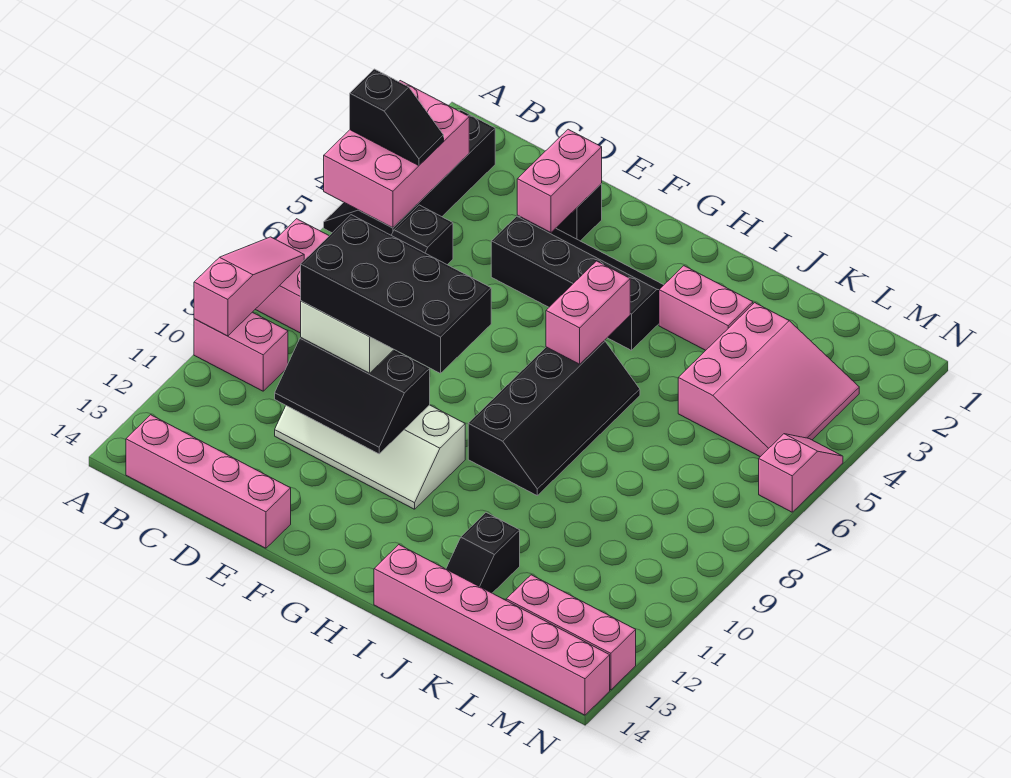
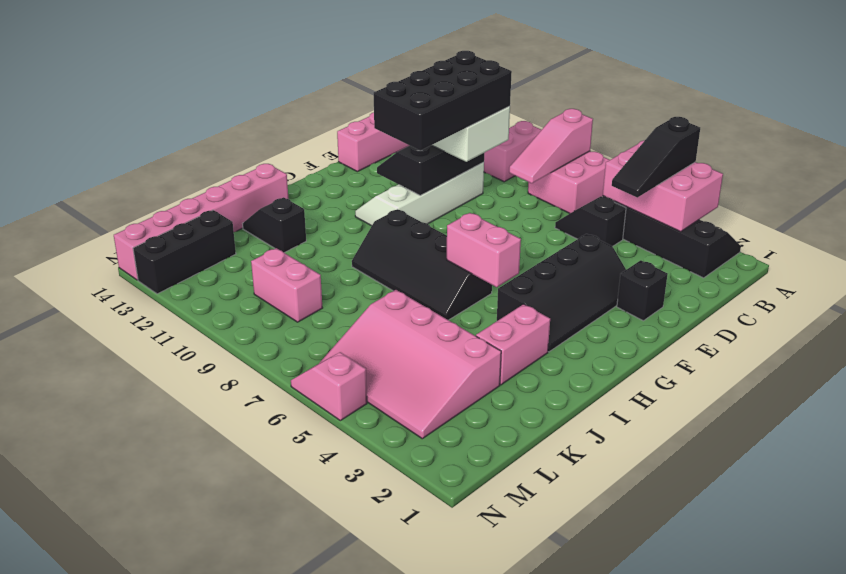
black 1x2 slope [350,69,444,166] -> black 1x3 slope [612,117,700,197]
pink 1x3 slope [194,237,304,336] -> pink 1x3 slope turned to [509,109,593,183]
pink 1x2 brick [517,129,602,232] -> pink 1x2 brick moved to [251,248,322,322]
pink 3x3 slope [678,303,859,457] -> pink 3x4 slope [320,290,501,439]
pink 1x3 brick [506,575,636,690] -> black 1x3 brick [133,210,236,294]
pink 1x2 slope [759,434,843,512] -> pink 1x2 slope turned to [291,352,367,421]

